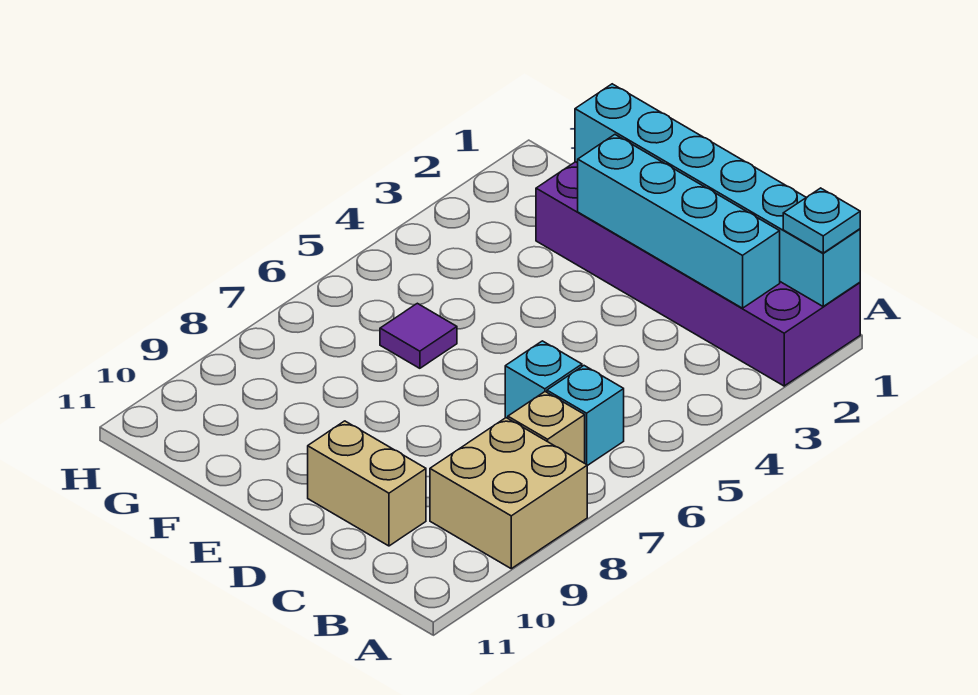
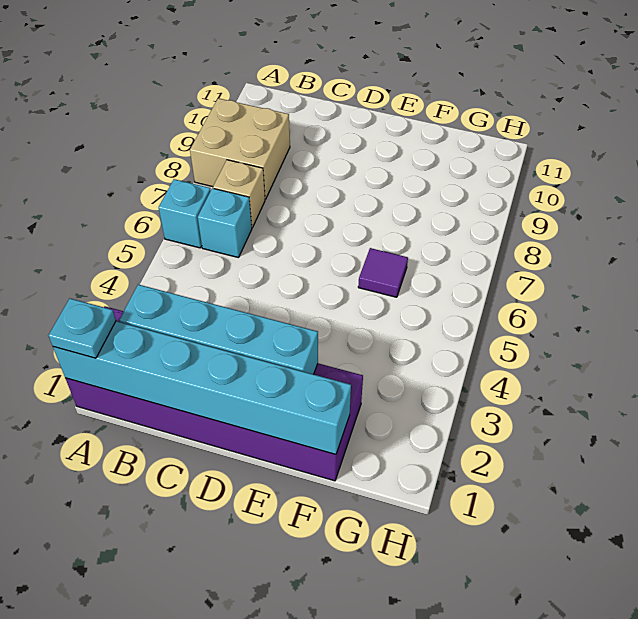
cyan 1x1 brick [505,341,582,418] -> cyan 1x1 brick moved to [159,179,211,248]
tan 1x2 brick [308,421,426,546] -> none

